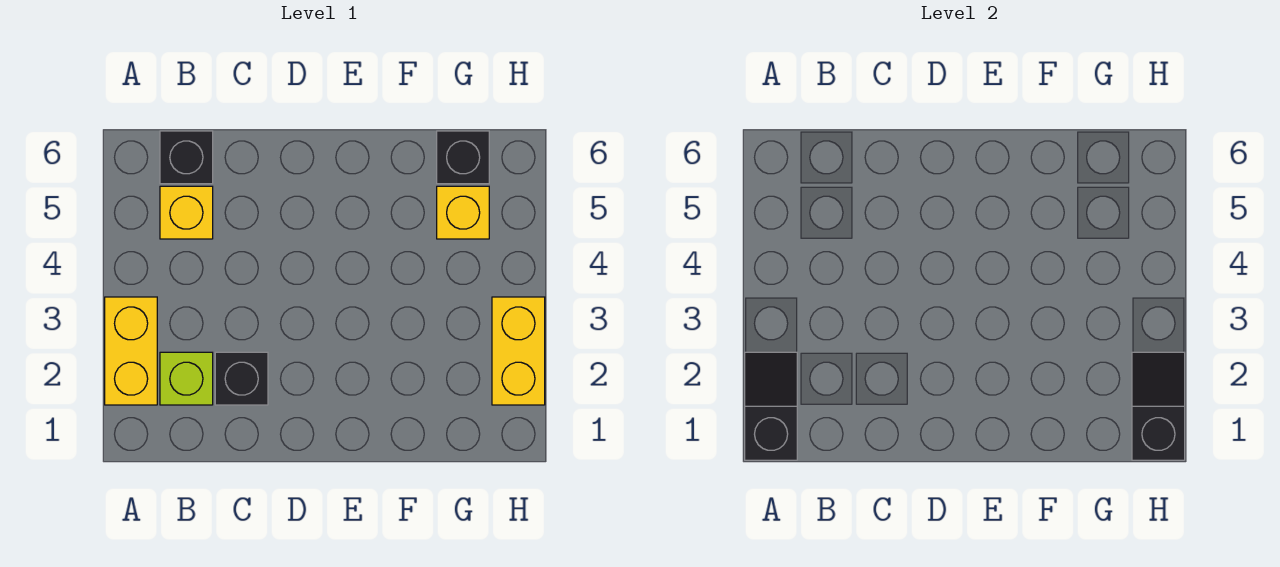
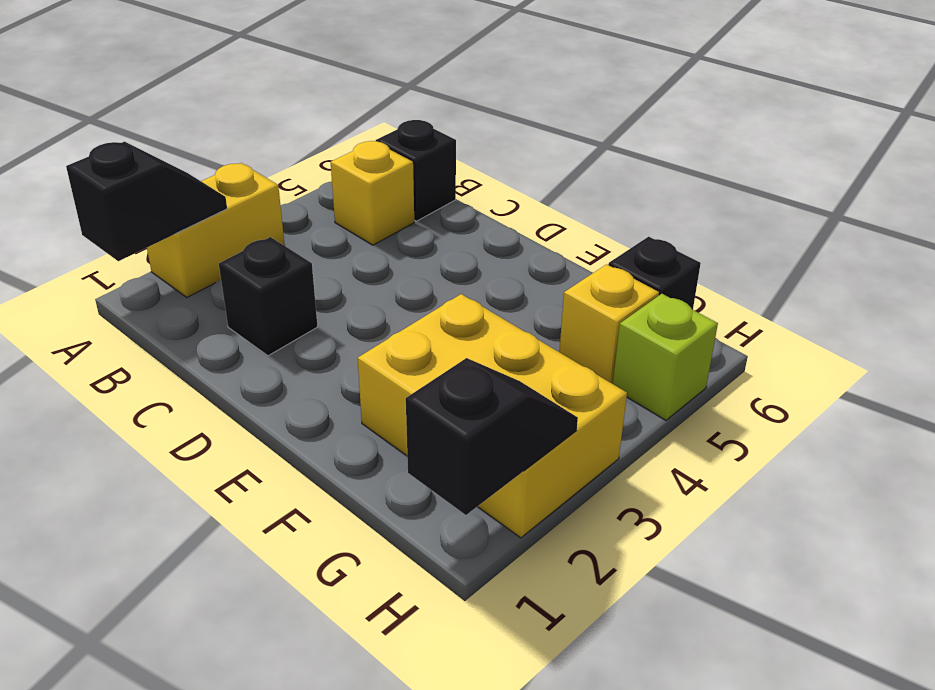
lime 1x1 brick [160,352,213,405] -> lime 1x1 brick moved to [613,294,718,420]
yellow 1x2 brick [492,297,545,405] -> yellow 2x3 brick [358,294,627,538]

